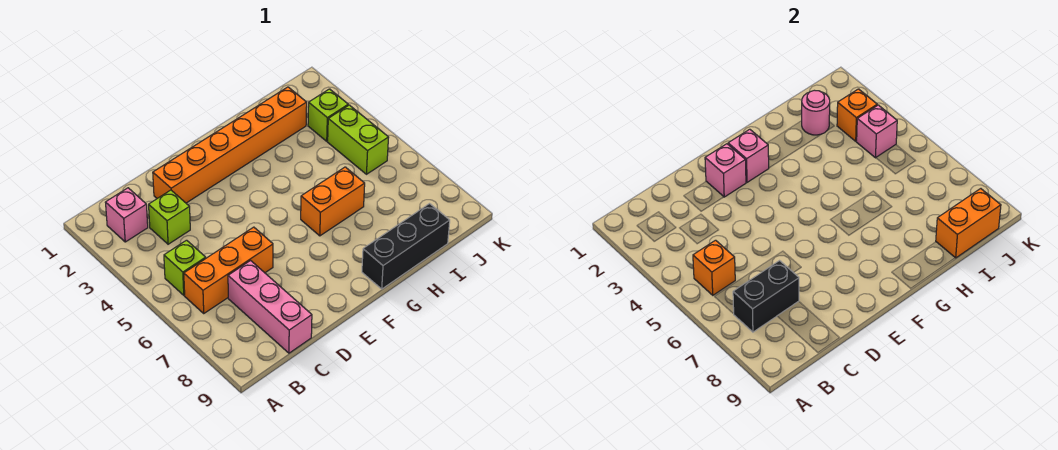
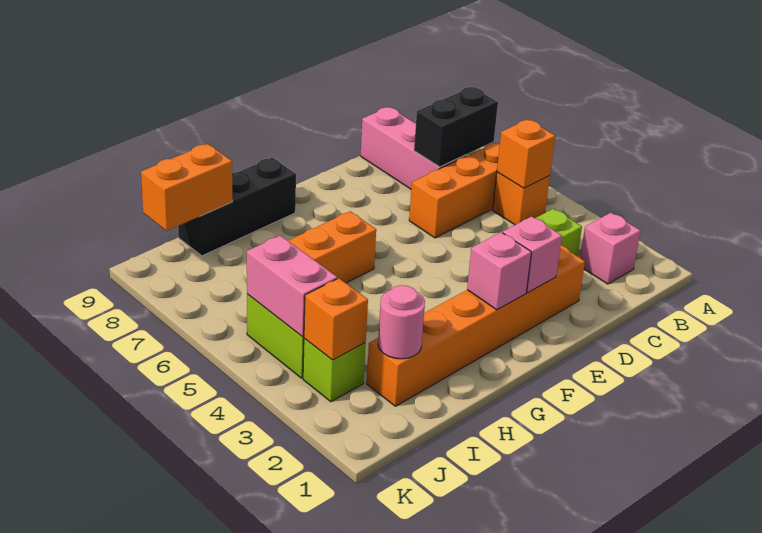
lime 1x1 brick [164,240,206,295] -> orange 1x1 brick [493,172,550,225]
pink 1x1 brick [857,105,897,158] -> pink 1x2 brick [247,235,337,337]

